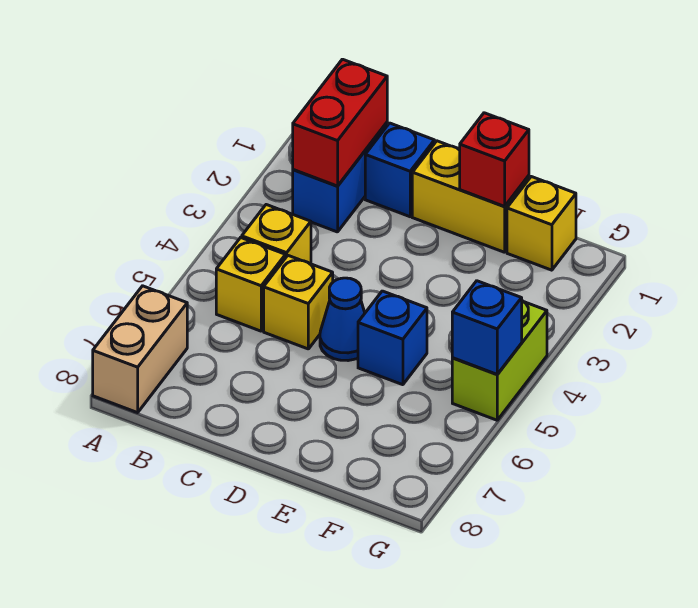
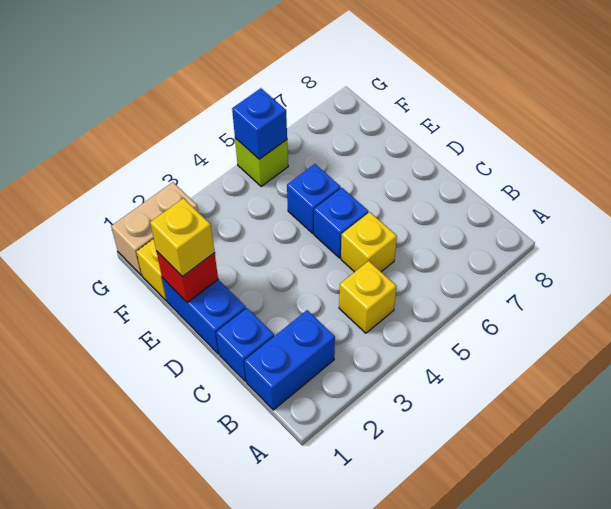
tan 1x2 brick [93,286,187,413] -> tan 1x2 brick moved to [111,182,198,275]
red 1x2 brick [293,59,387,186] -> none
yellow 1x1 brick [216,238,285,331] -> yellow 1x1 brick moved to [150,198,215,277]
yellow 1x2 brick [412,141,529,252] -> blue 1x2 brick [162,278,246,354]
blue 1x1 cone [320,278,365,361] -> blue 1x1 brick [314,188,368,258]
lime 1x2 brick [452,301,547,420] -> lime 1x1 brick [235,138,288,186]

